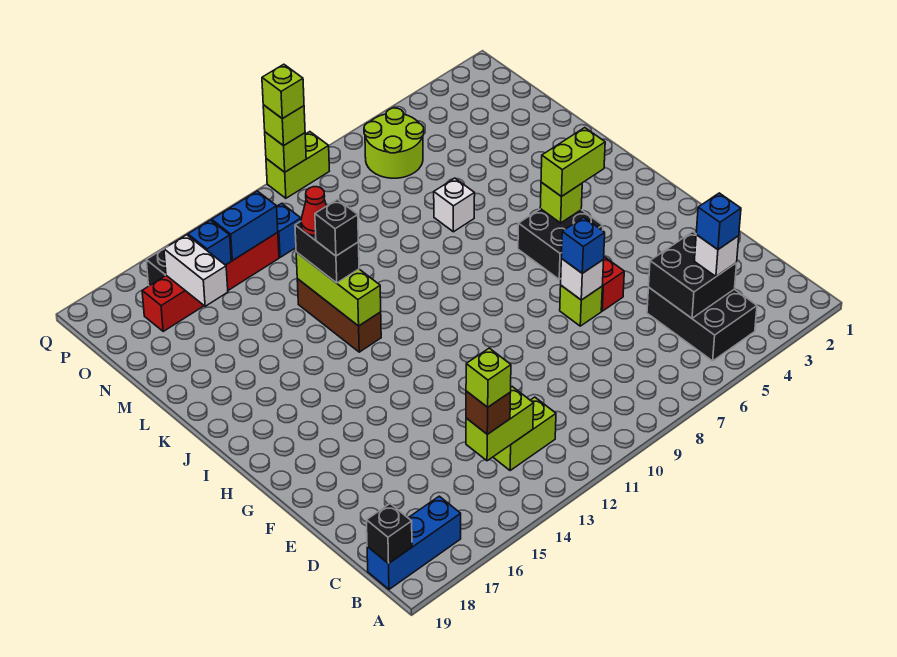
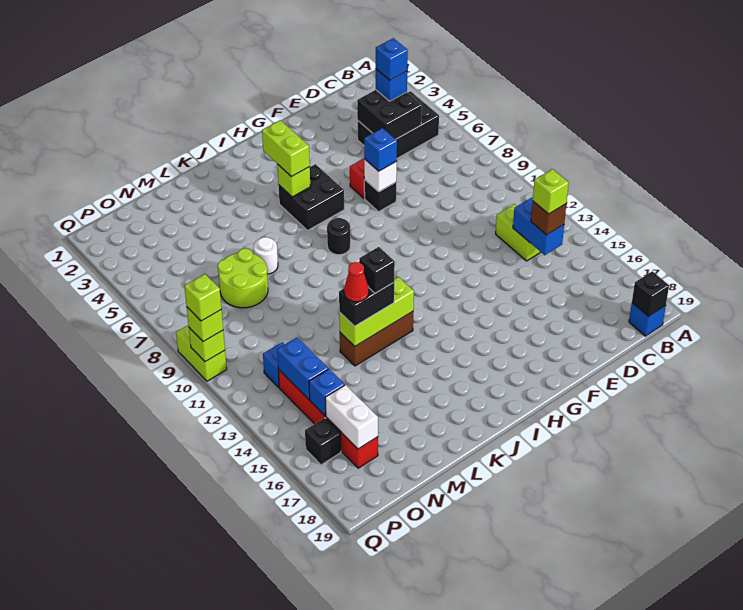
blue 1x3 brick [367,496,461,589] -> blue 1x1 brick [629,303,666,336]
white 1x1 brick [694,235,739,276] -> blue 1x1 brick [376,69,407,101]
lime 1x2 brick [466,387,534,461] -> blue 1x2 brick [513,198,564,255]
lime 1x1 brick [560,286,602,326] -> black 1x1 brick [364,179,396,212]
none -> black 1x1 round brick [327,218,350,255]
white 1x1 brick [434,178,475,232] -> white 1x1 round brick [254,237,278,274]
white 1x2 brick [164,235,228,306] -> white 1x2 brick turned to [325,385,378,449]
lime 2x2 round brick [364,108,424,178] -> lime 2x2 round brick moved to [218,248,268,308]

